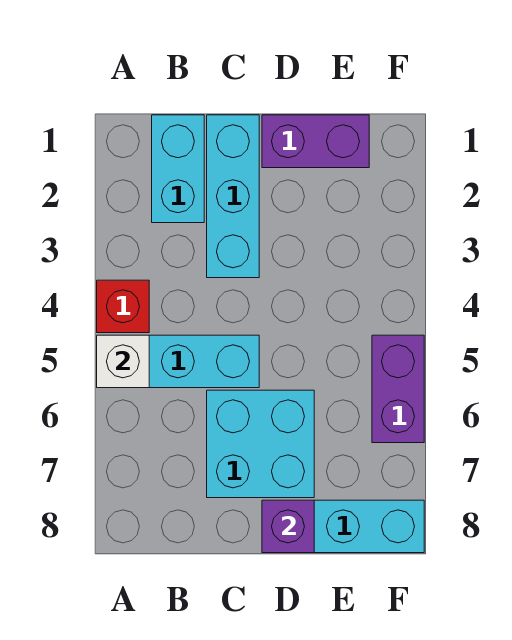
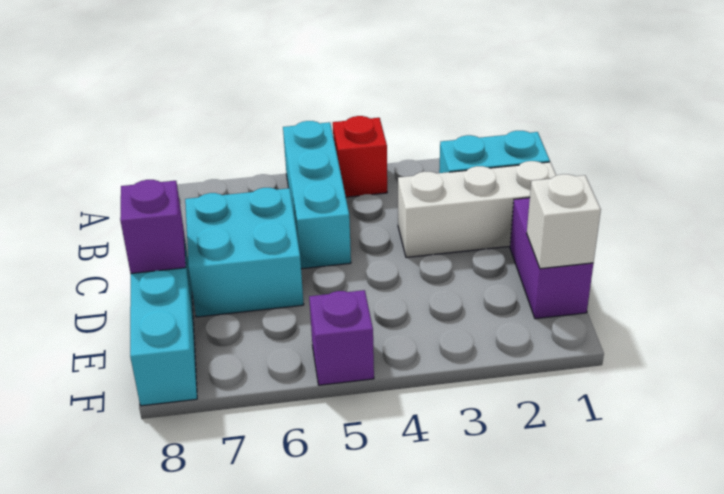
white 1x1 brick [97,335,149,388] -> white 1x1 brick moved to [527,174,601,269]
cyan 1x3 brick [207,115,259,278] -> white 1x3 brick [398,161,556,257]
purple 1x2 brick [372,335,424,443] -> purple 1x1 brick [309,290,374,385]

